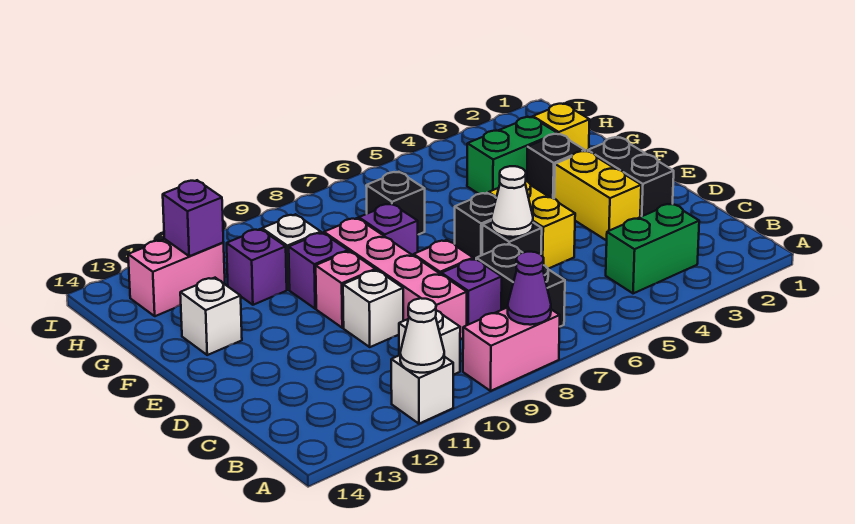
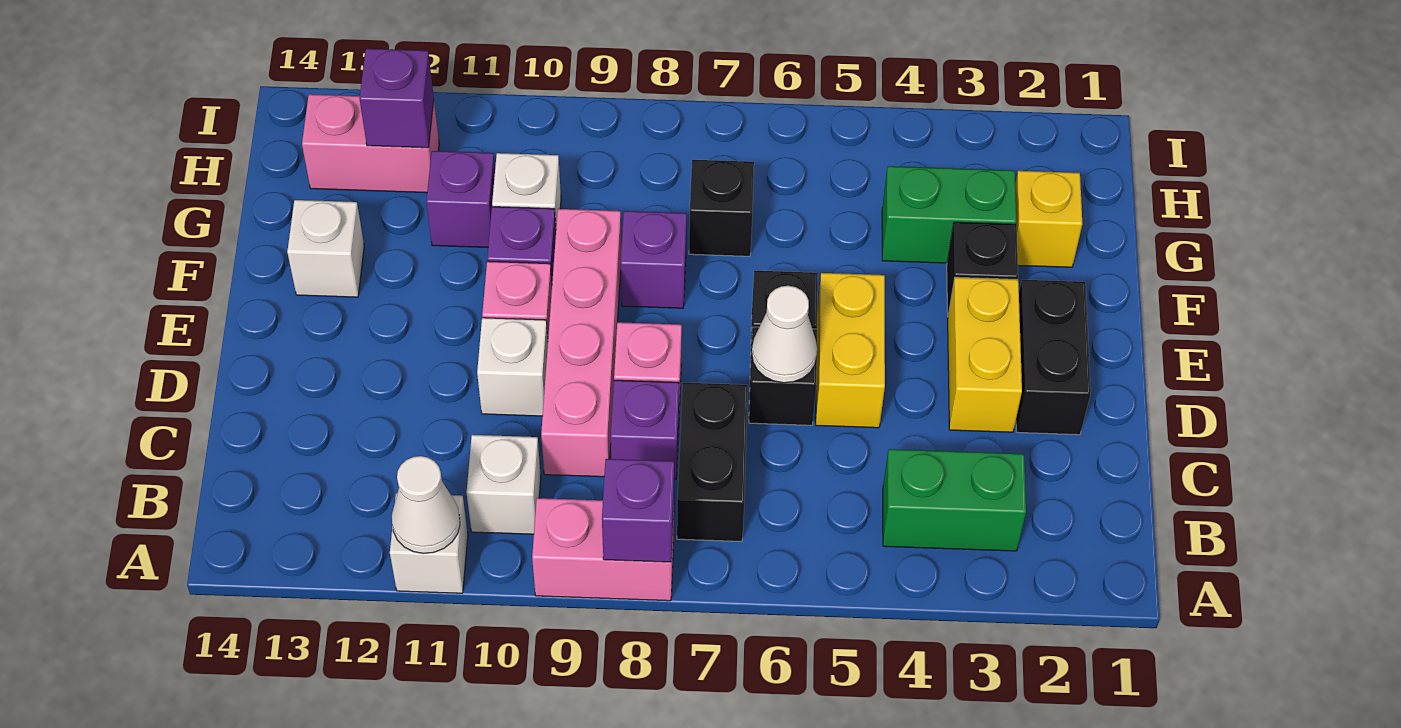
purple 1x1 cone [508,252,551,325] -> purple 1x1 brick [602,459,674,562]

